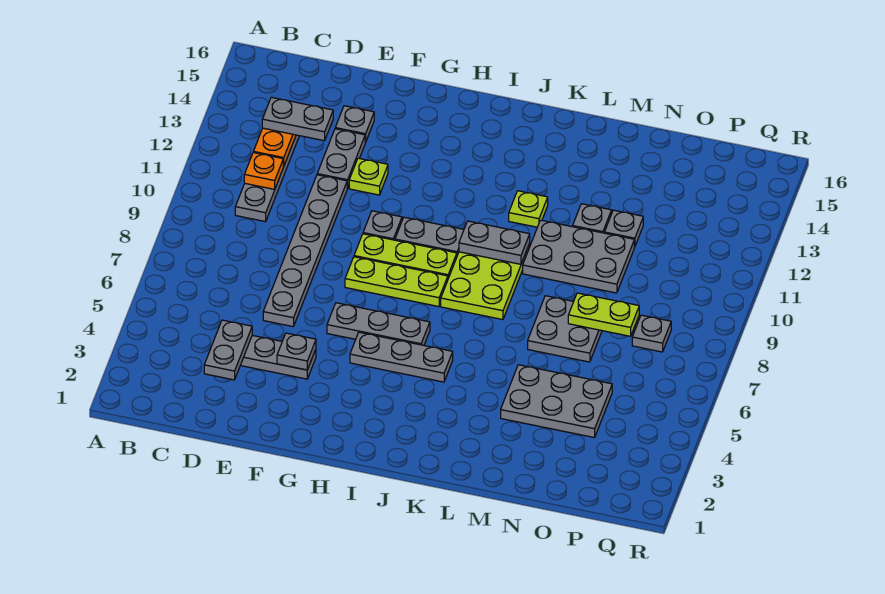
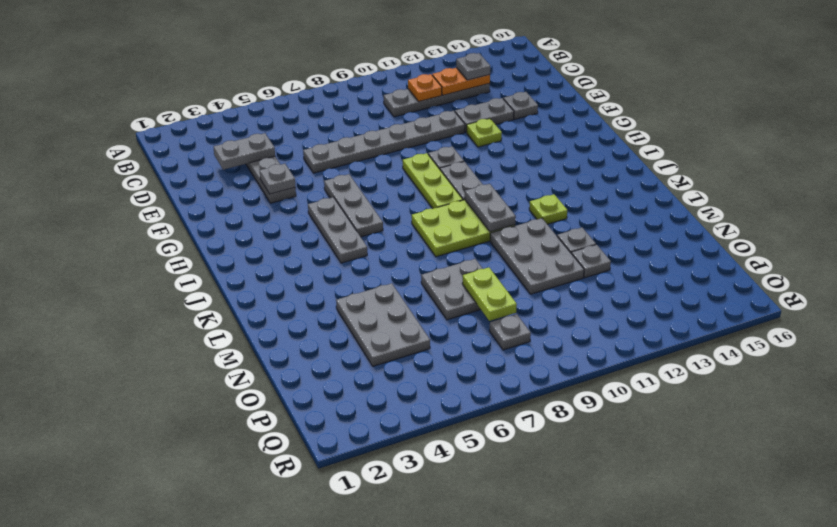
grey 1x2 plate [262,97,333,141] -> grey 1x1 plate [456,53,490,80]
lime 1x3 plate [345,257,448,307] -> none

